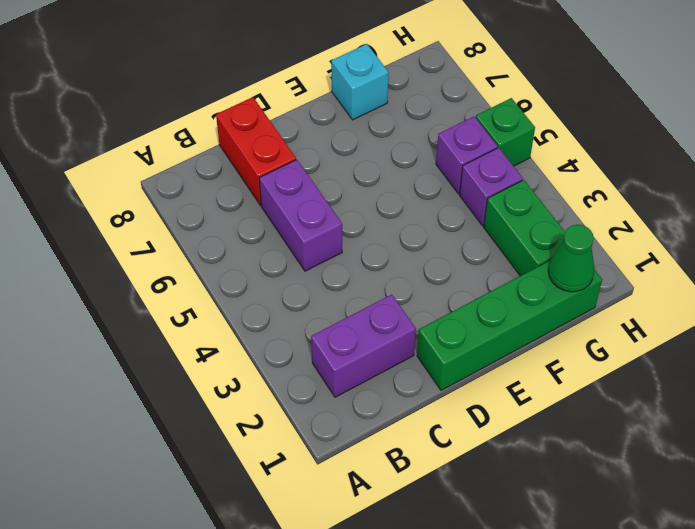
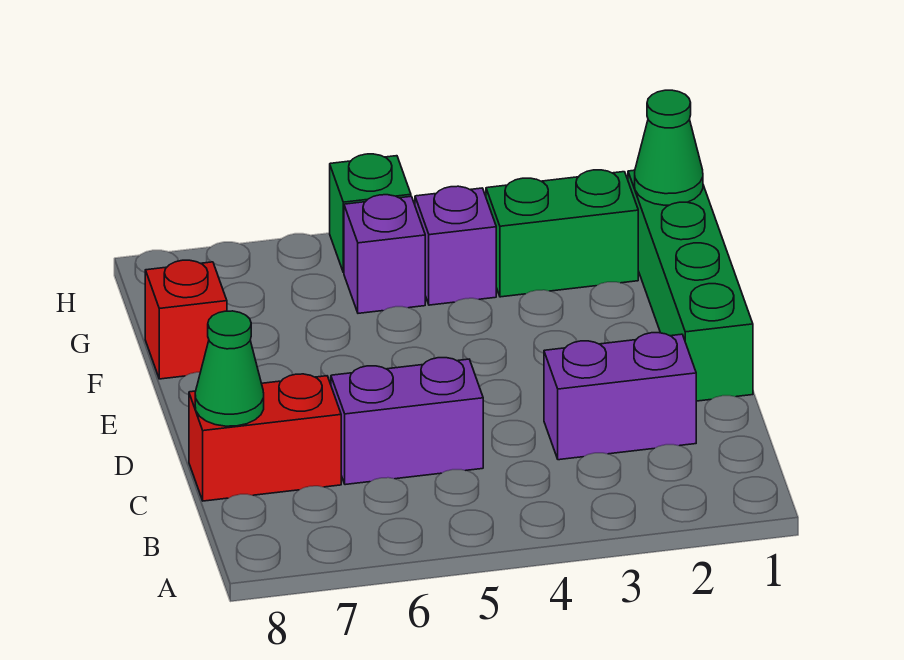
purple 1x2 brick [311,295,416,397] -> purple 1x2 brick turned to [544,333,696,460]
none -> green 1x1 cone [195,311,264,426]
cyan 1x1 brick [331,44,389,120] -> red 1x1 brick [145,260,227,379]

